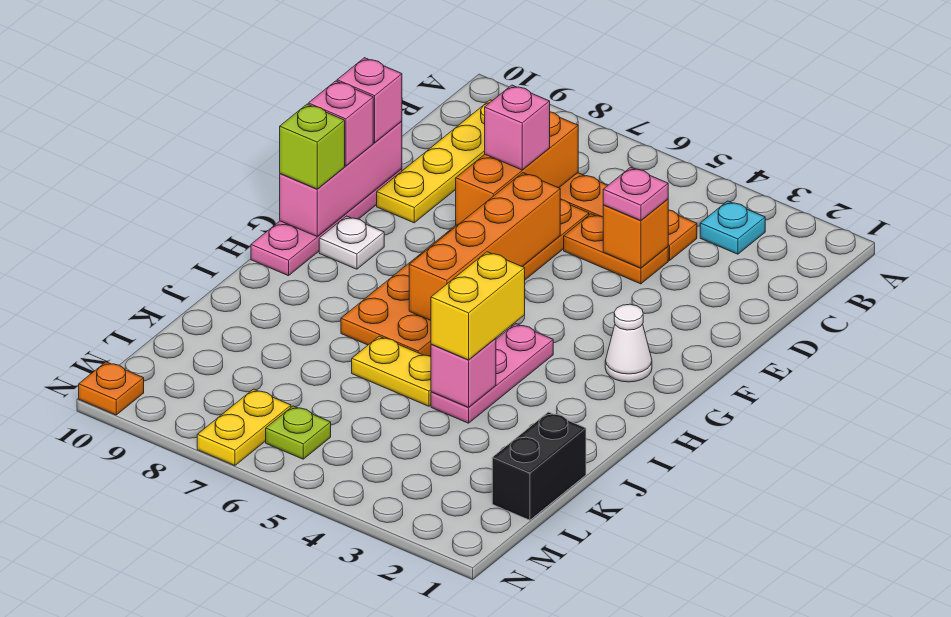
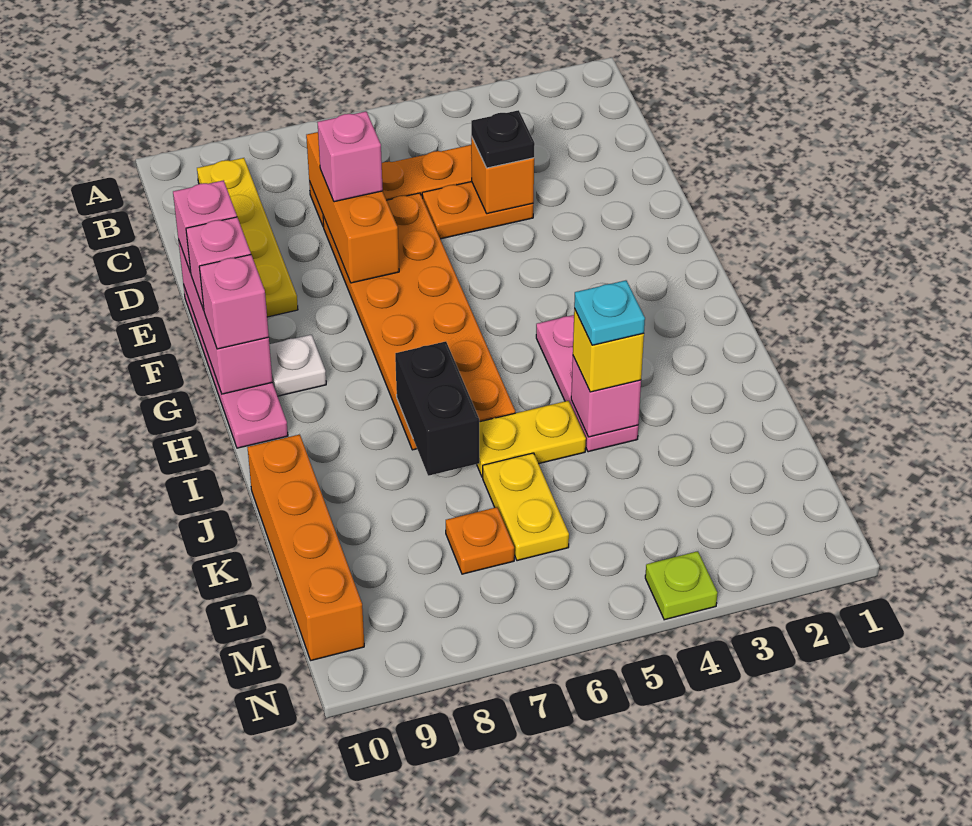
cyan 1x1 plate [700,201,765,254] -> cyan 1x1 plate moved to [574,280,645,345]
pink 1x1 plate [603,167,668,221] -> black 1x1 plate [471,110,535,168]
orange 1x4 brick [409,173,560,320] -> orange 1x4 brick moved to [247,434,364,660]
white 1x1 cone [605,304,652,382] -> none
lime 1x1 brick [280,104,345,189] -> pink 1x1 brick [199,255,269,349]
yellow 1x2 brick [431,252,525,360] -> yellow 1x1 brick [573,309,644,392]
black 1x2 brick [492,412,586,520] -> black 1x2 brick moved to [395,341,479,476]
lime 1x1 plate [266,406,331,459] -> lime 1x1 plate moved to [645,551,717,620]
yellow 1x2 plate [197,389,291,466] -> yellow 1x2 plate moved to [483,453,569,561]
orange 1x1 plate [79,362,144,415] -> orange 1x1 plate moved to [446,507,514,574]

